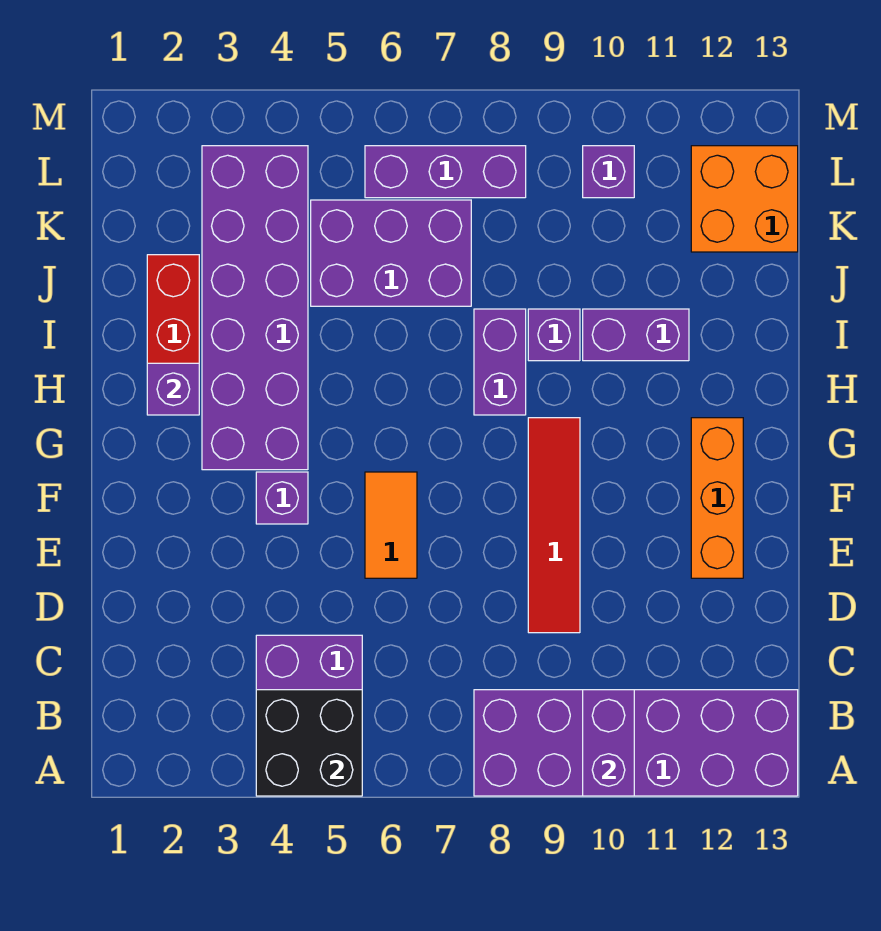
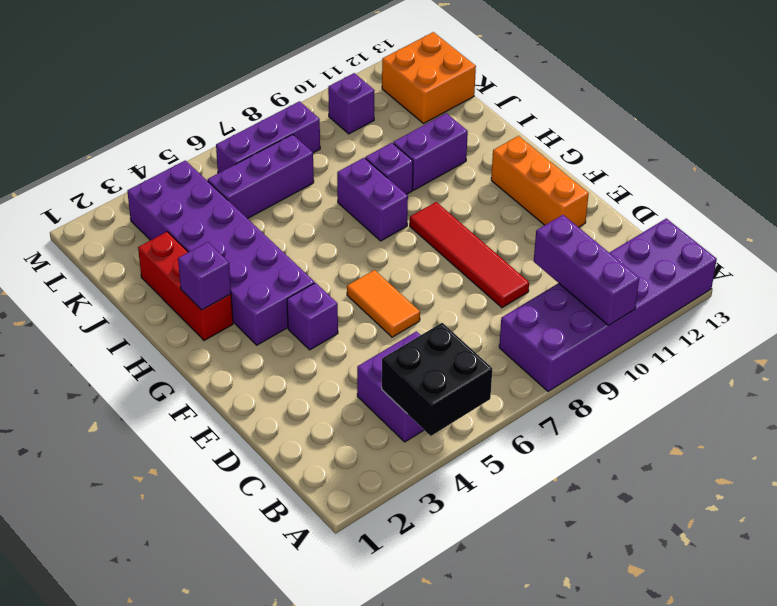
purple 1x2 brick [583,690,634,796] -> purple 1x3 brick [534,215,639,325]
purple 2x3 brick [311,200,471,306] -> purple 1x3 brick [208,135,314,219]

